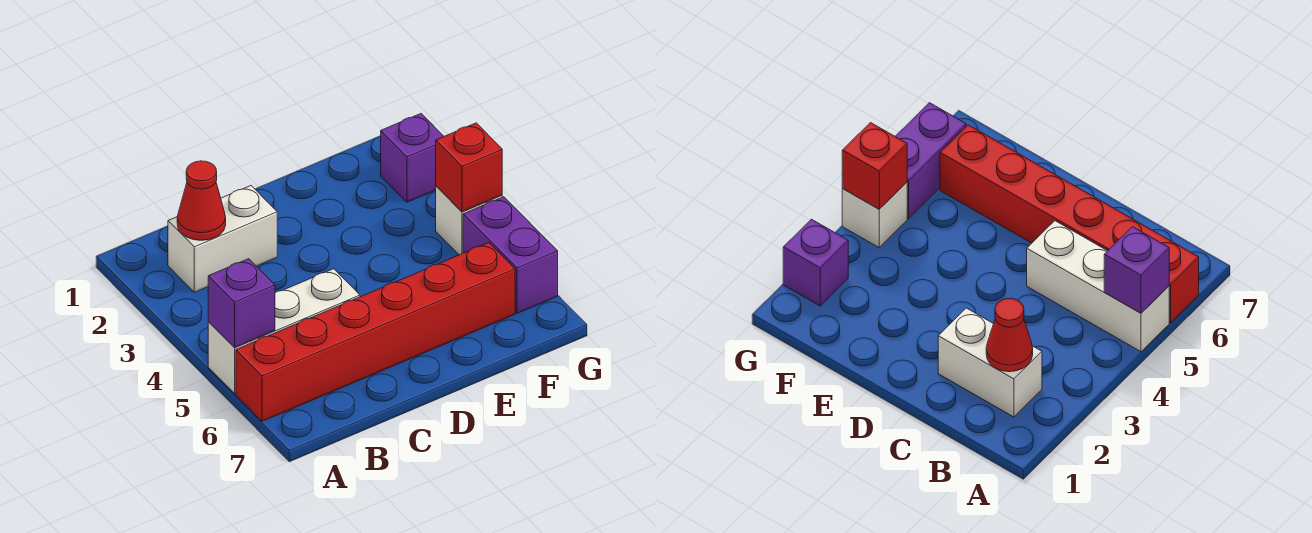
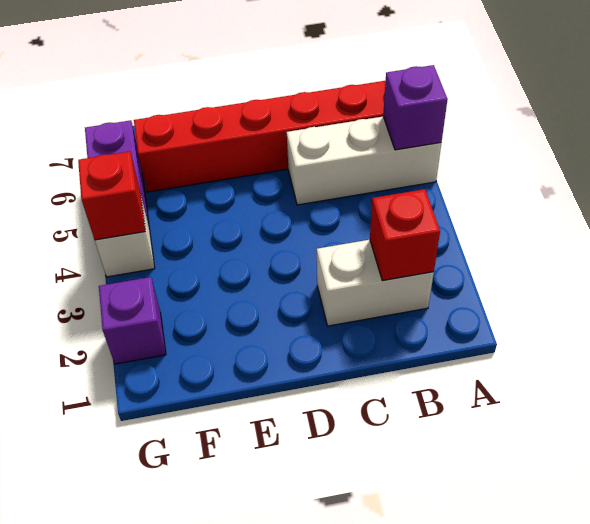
red 1x1 cone [177,161,226,240] -> red 1x1 brick [370,189,440,281]

